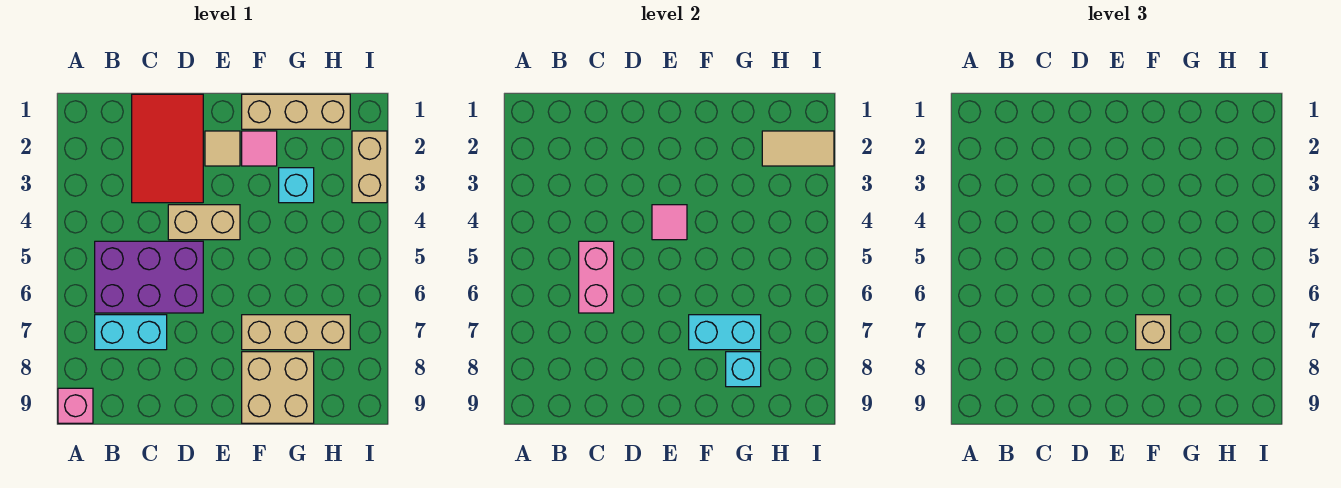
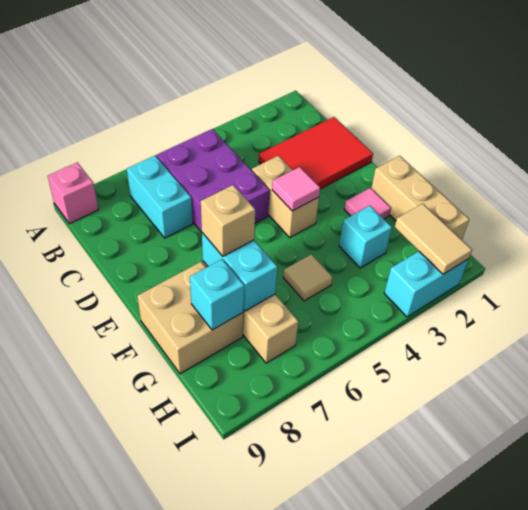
pink 1x2 brick [579,241,614,313] -> none
tan 1x1 tile [205,131,240,166] -> tan 1x1 tile moved to [283,254,332,301]
tan 1x2 brick [352,131,387,203] -> cyan 1x2 brick [384,251,468,317]

